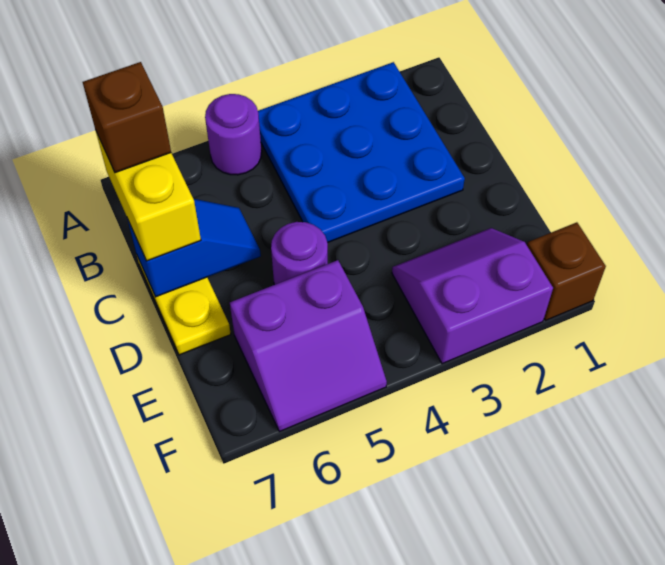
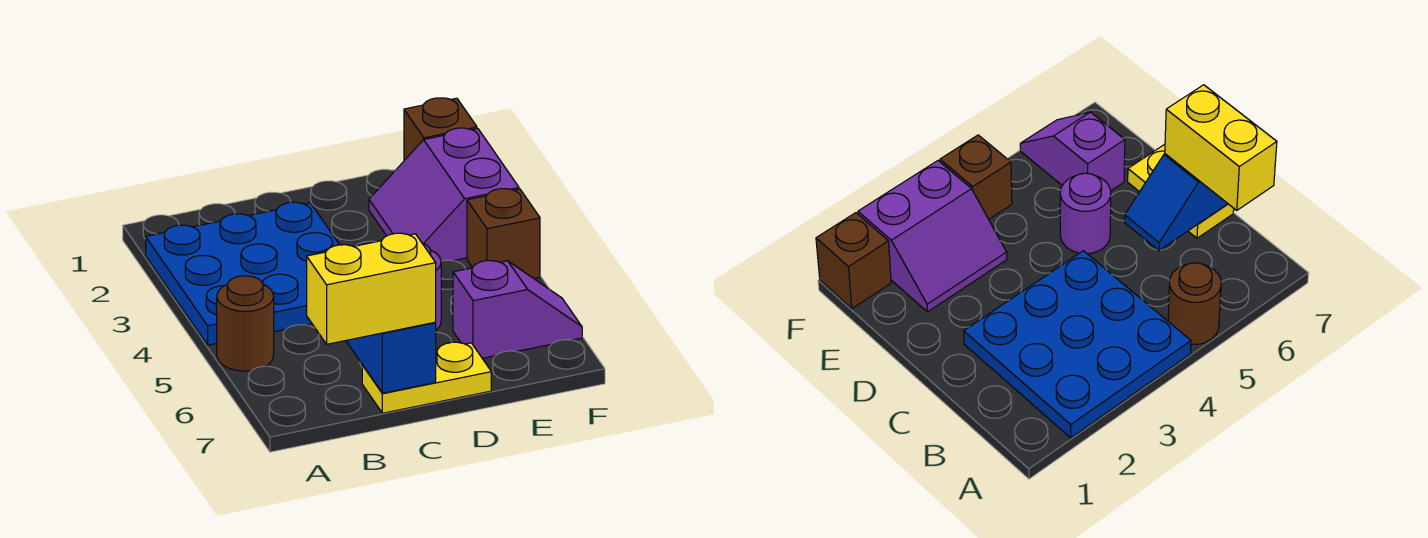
purple 1x1 round brick [205,94,262,175] -> brown 1x1 round brick [217,276,274,371]
brown 1x1 brick [83,62,171,173] -> brown 1x1 brick moved to [467,189,540,279]
purple 2x2 slope [230,260,387,432] -> purple 1x2 slope [453,261,582,358]

